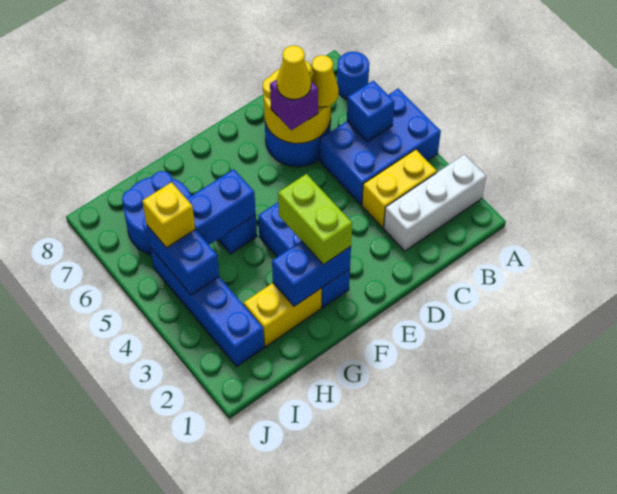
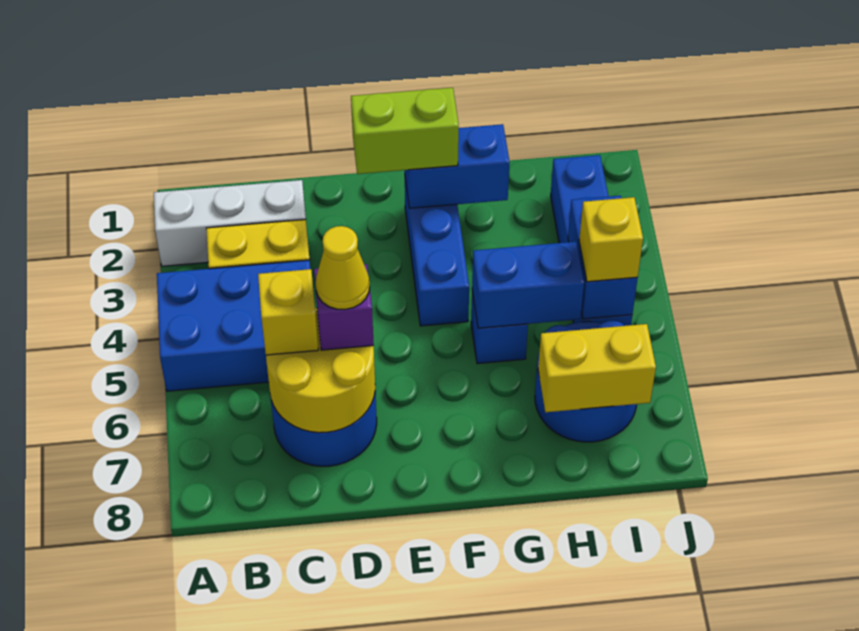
blue 1x1 round brick [337,52,369,100] -> none
blue 1x1 brick [347,81,394,142] -> none
yellow 1x1 cone [310,55,339,107] -> yellow 1x1 brick [258,269,318,355]
lime 1x2 brick [278,174,352,265] -> lime 1x2 brick turned to [351,88,459,174]
yellow 1x2 brick [244,283,322,347] -> yellow 1x2 brick moved to [538,324,656,412]

